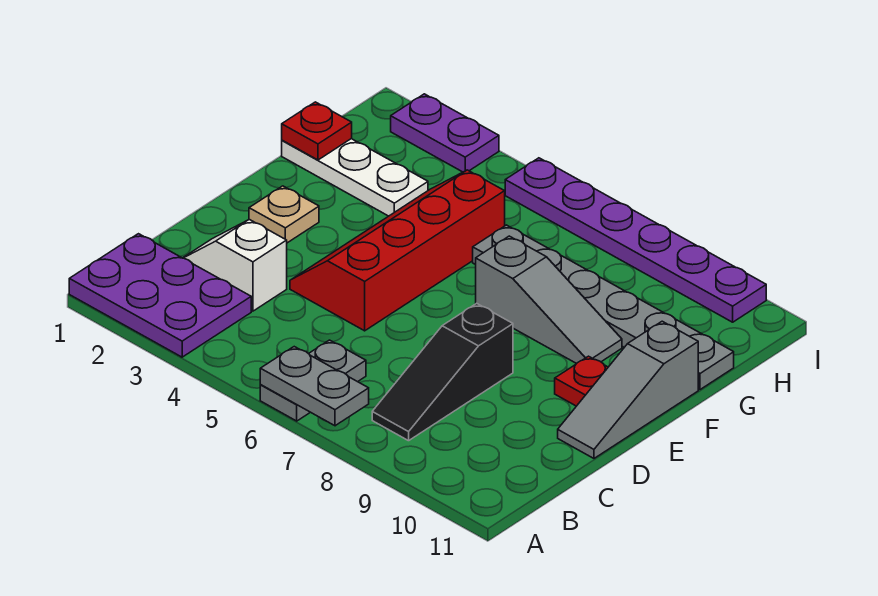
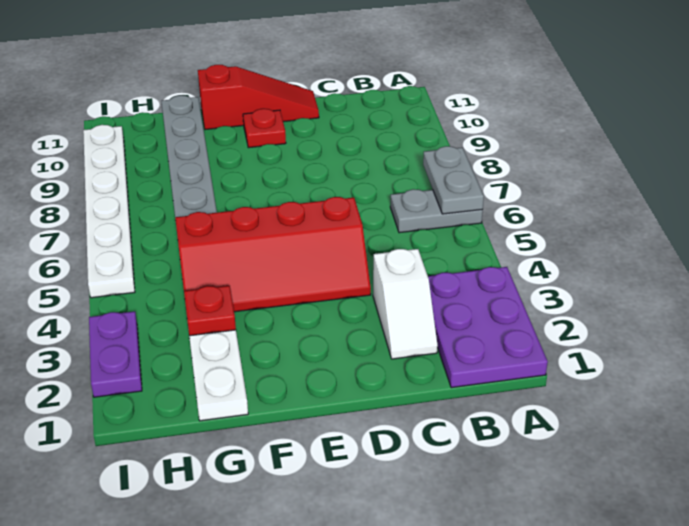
black 1x3 slope [372,303,513,441] -> none
grey 1x3 slope [558,321,698,458] -> red 1x3 slope [198,65,319,130]
tan 1x1 plate [249,186,319,243] -> none
grey 1x3 slope [476,236,622,364] -> none
red 1x1 plate [282,102,352,160] -> red 1x1 plate moved to [184,286,236,336]
purple 1x6 plate [505,158,766,322] -> white 1x6 plate [83,125,135,298]

